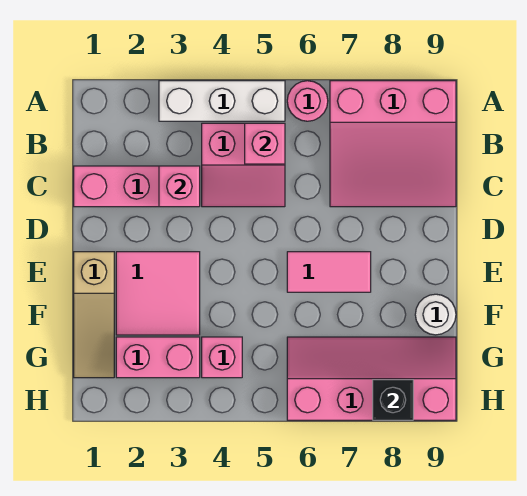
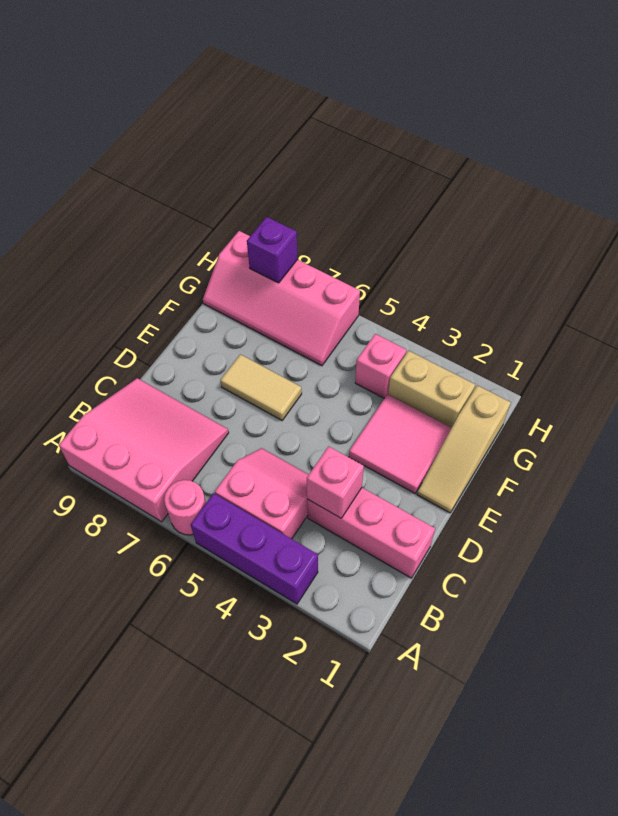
white 1x3 brick [159,81,285,121] -> purple 1x3 brick [191,493,318,604]
pink 1x1 brick [245,123,285,164] -> none
tan 1x3 slope [74,252,114,378] -> tan 1x3 slope turned to [417,385,511,513]
pink 1x2 tile [287,252,371,292] -> tan 1x2 tile [220,354,302,420]
white 1x1 round brick [415,294,456,335] -> none
pink 1x2 brick [116,337,200,378] -> tan 1x2 brick [388,350,475,428]
black 1x1 brick [373,380,413,420] -> purple 1x1 brick [247,217,298,283]

